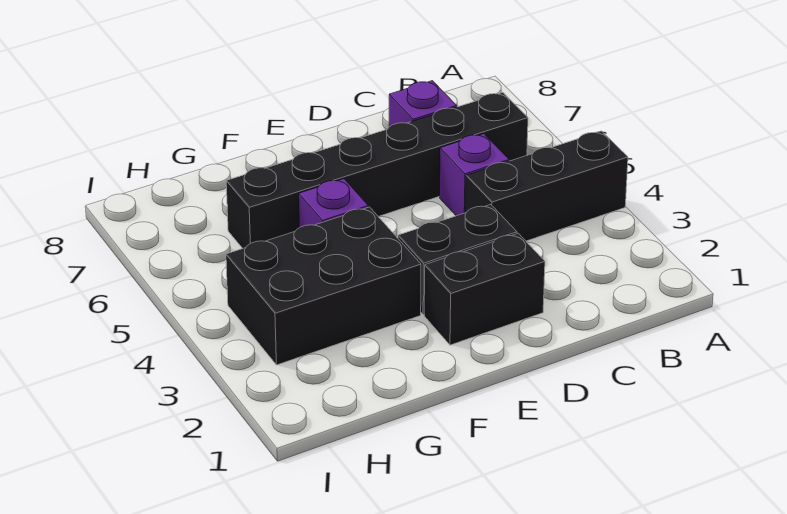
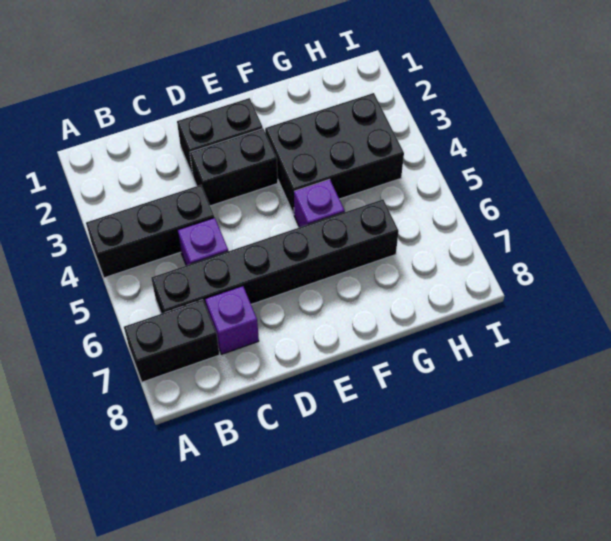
none -> black 1x2 brick [124,300,219,382]

